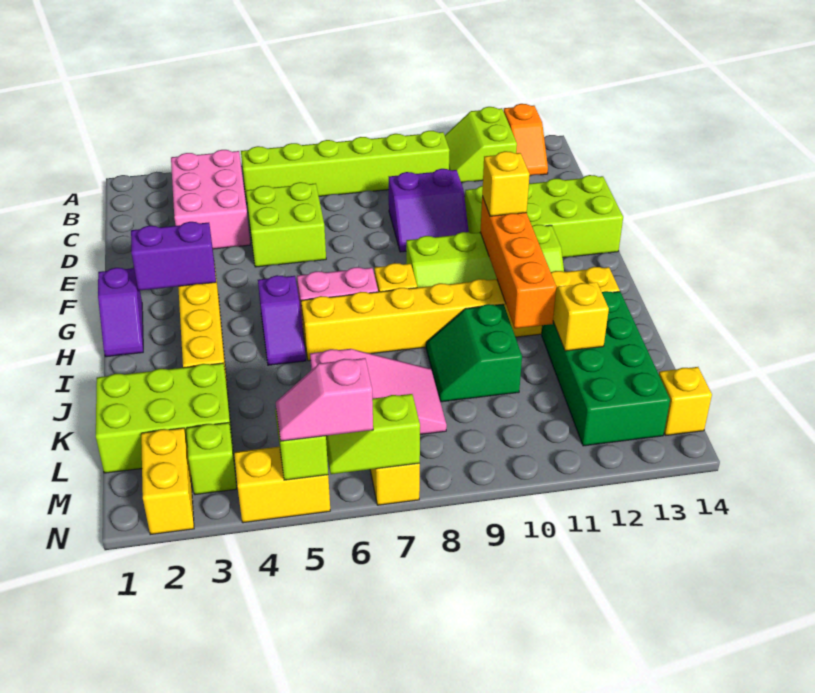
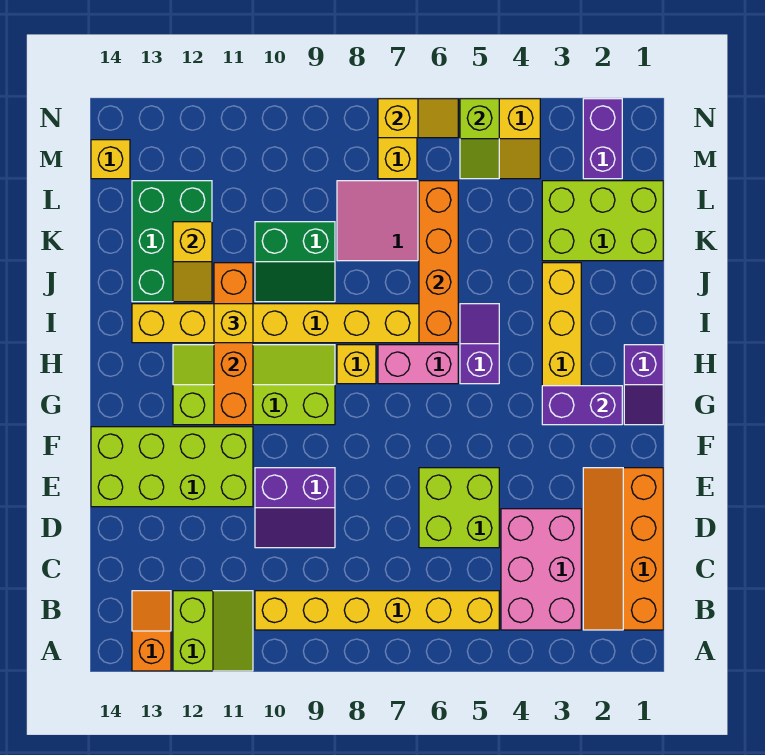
none -> orange 2x4 slope [583,468,663,630]
lime 1x6 brick [241,131,450,202] -> yellow 1x6 brick [255,591,499,630]
purple 2x2 slope [389,169,469,252] -> purple 2x2 slope turned to [255,468,335,548]
purple 1x2 slope [98,268,143,357] -> purple 1x2 slope turned to [624,345,663,425]
yellow 1x1 brick [482,151,530,216] -> yellow 1x1 brick moved to [214,304,253,343]
none -> orange 1x4 brick [419,181,458,343]
green 2x2 slope [426,304,522,402] -> green 2x2 slope turned to [255,222,335,302]
green 2x4 brick [542,291,670,446] -> green 2x3 brick [132,181,212,302]
yellow 1x2 brick [141,428,194,535] -> purple 1x2 brick [583,99,622,179]
lime 1x1 brick [187,423,237,495] -> none
pink 1x2 slope [276,358,373,441] -> none
lime 1x2 slope [326,394,420,474] -> yellow 1x2 slope [378,99,458,138]

